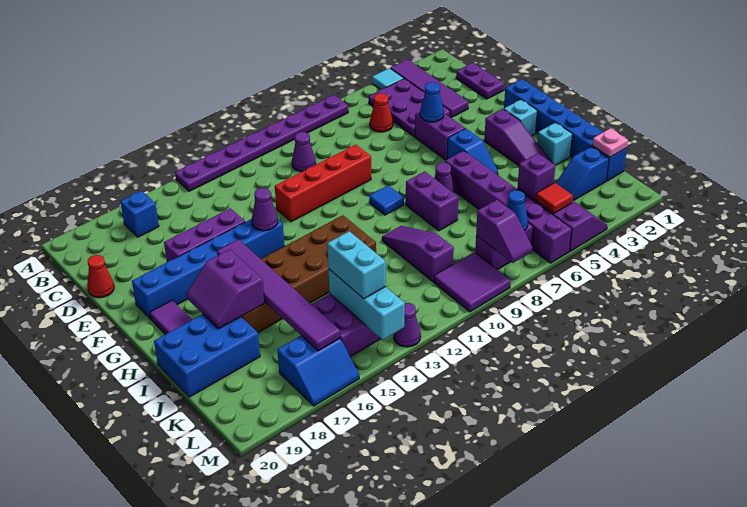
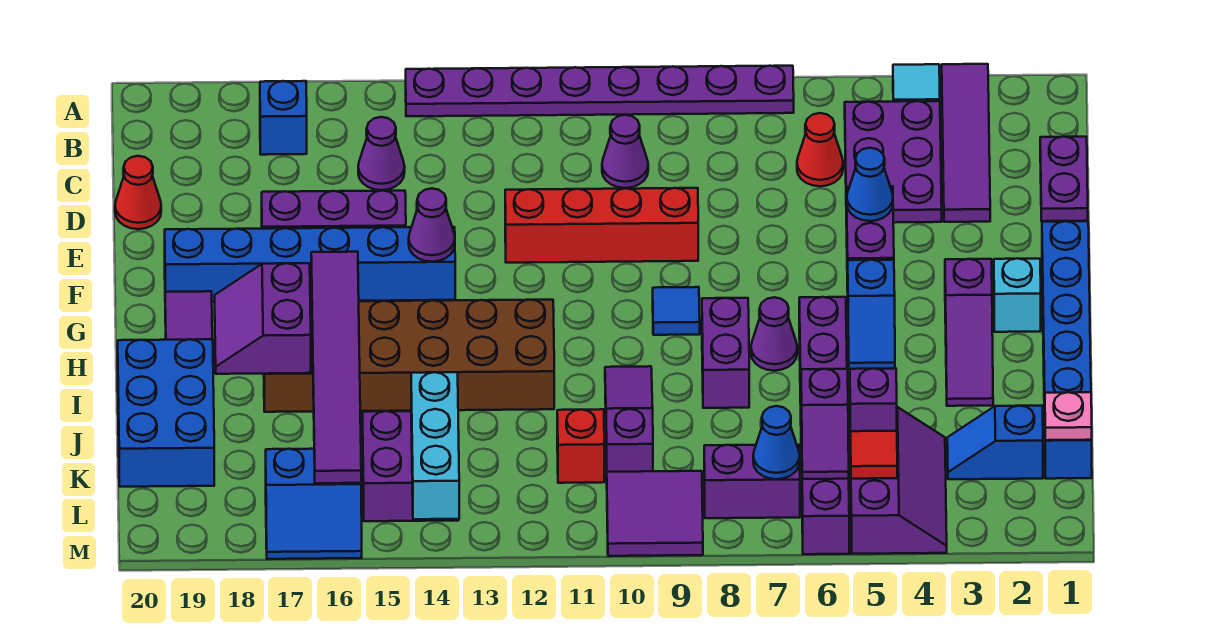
cyan 1x1 brick [537,123,572,165] -> none
blue 2x3 brick [154,314,260,397] -> blue 2x3 brick turned to [118,339,214,487]
none -> red 1x1 brick [557,409,604,483]
cyan 1x2 brick [327,231,386,299] -> none
purple 1x2 slope [476,200,532,263] -> purple 1x2 slope moved to [801,369,849,479]
purple 1x1 cone [394,303,421,347] -> purple 1x1 cone moved to [358,117,405,190]

